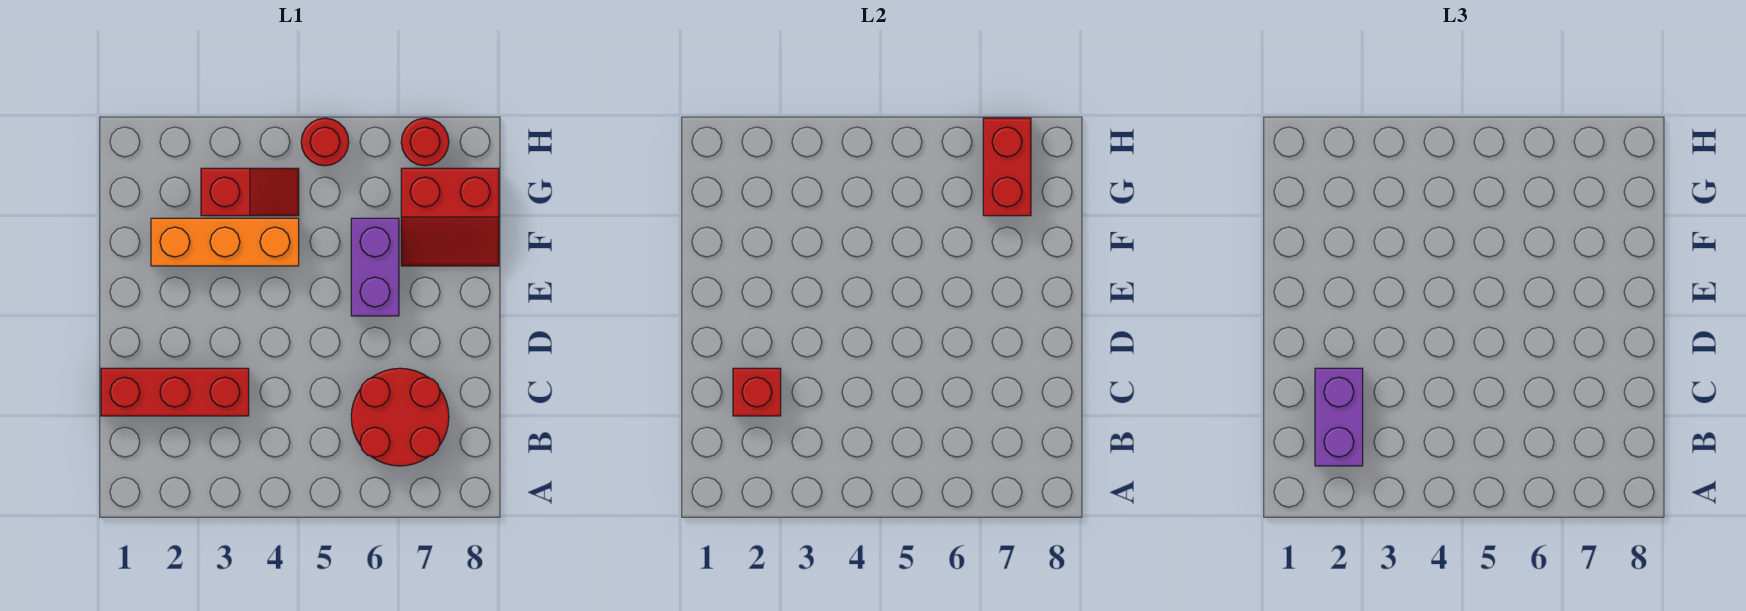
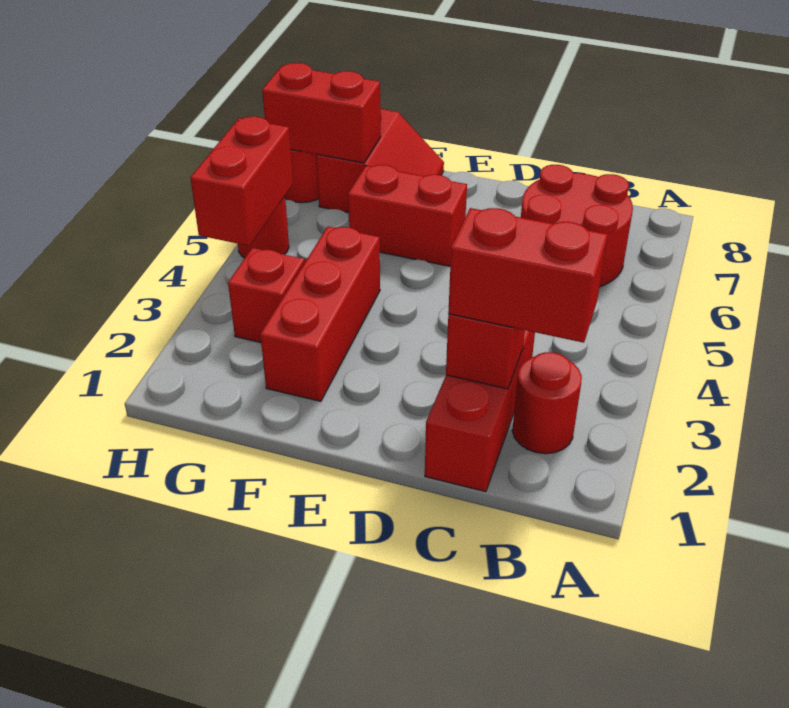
none -> red 1x1 round brick [512,352,582,454]
purple 1x2 brick [1315,368,1363,466] -> red 1x2 brick [448,208,608,343]
purple 1x2 brick [351,218,399,316] -> red 1x2 brick [348,165,467,266]
orange 1x3 brick [151,218,299,266] -> red 1x3 brick [260,227,380,401]
none -> red 1x2 brick [190,116,293,246]

